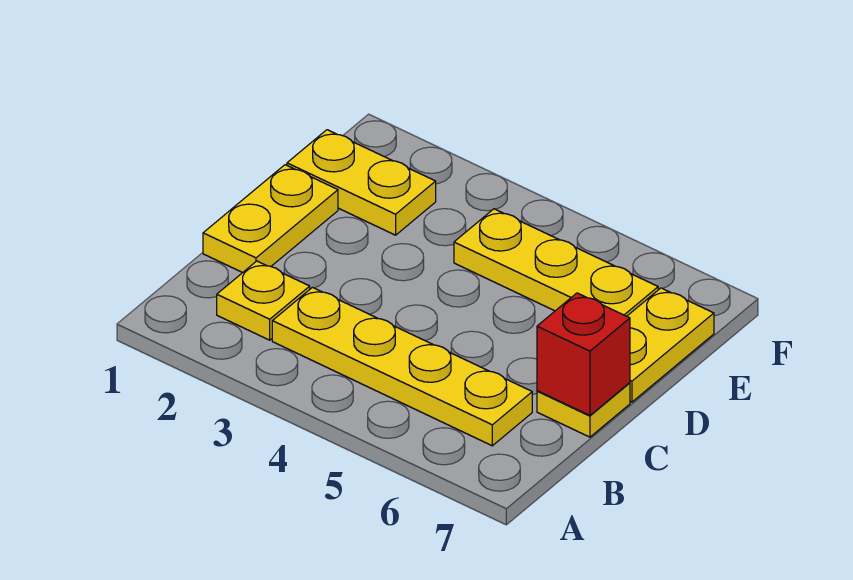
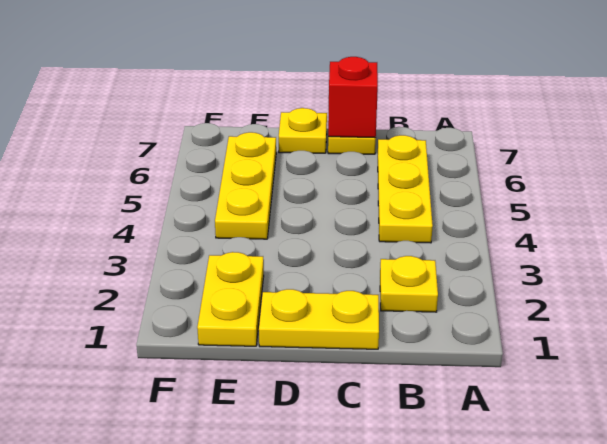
yellow 1x4 plate [272,288,532,446] -> yellow 1x3 plate [378,135,433,243]
yellow 1x2 plate [627,288,714,402] -> yellow 1x1 plate [279,108,327,153]

